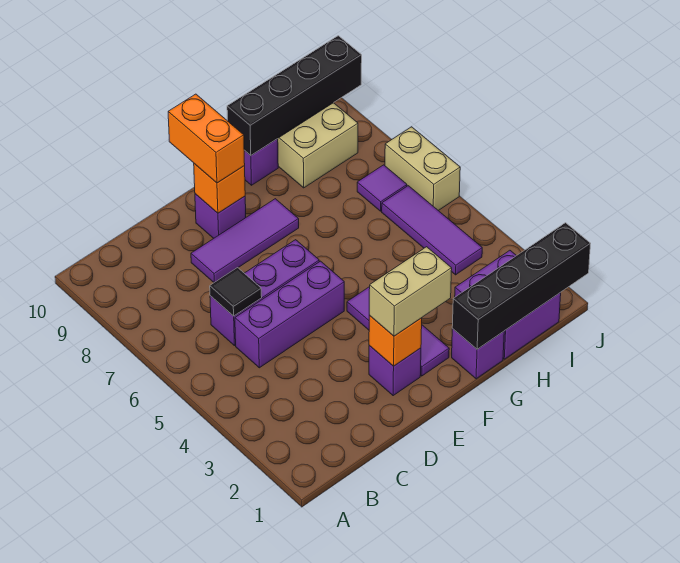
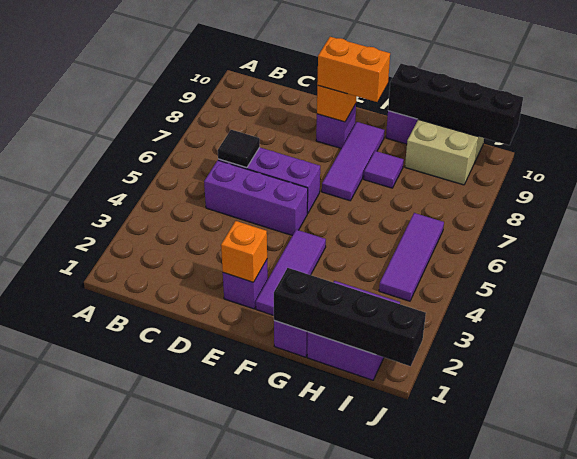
purple 1x3 tile [191,199,299,282] -> purple 1x3 tile turned to [322,122,385,201]
tan 1x2 brick [369,247,452,336] -> none
orange 1x2 brick [168,94,245,183] -> orange 1x2 brick turned to [317,37,390,102]
purple 1x1 tile [357,165,407,211] -> purple 1x1 tile moved to [364,151,404,188]
tan 1x2 brick [385,127,460,211] -> none

